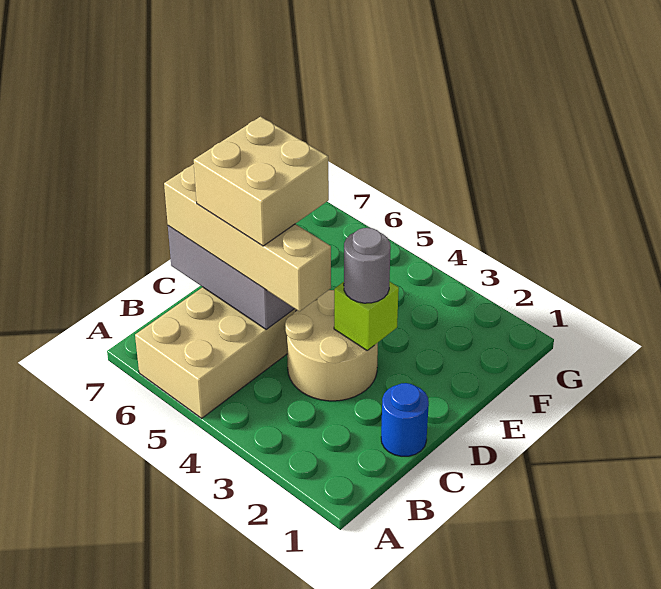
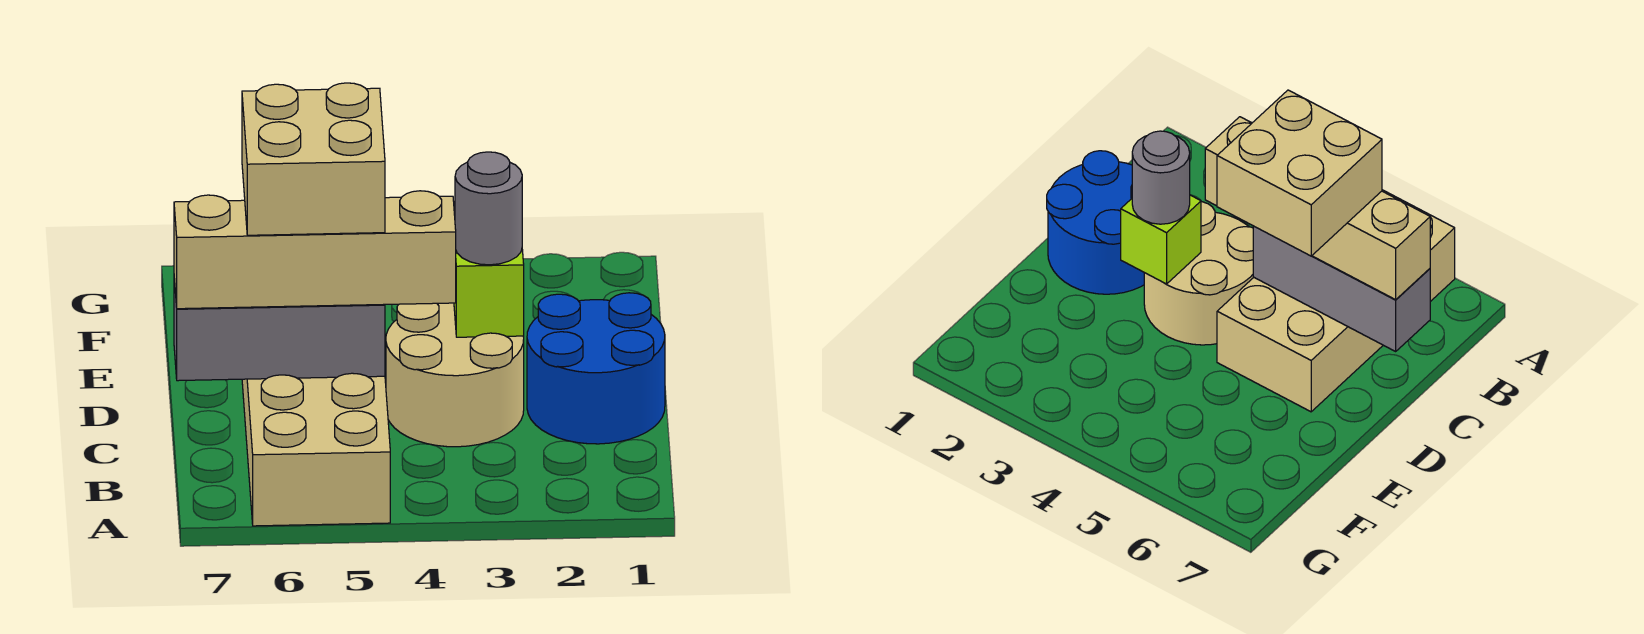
blue 1x1 round brick [381,383,429,456] -> blue 2x2 round brick [527,293,665,444]

